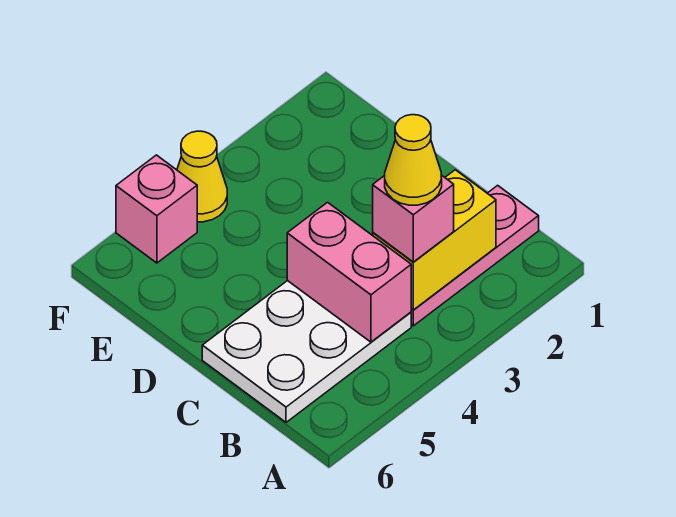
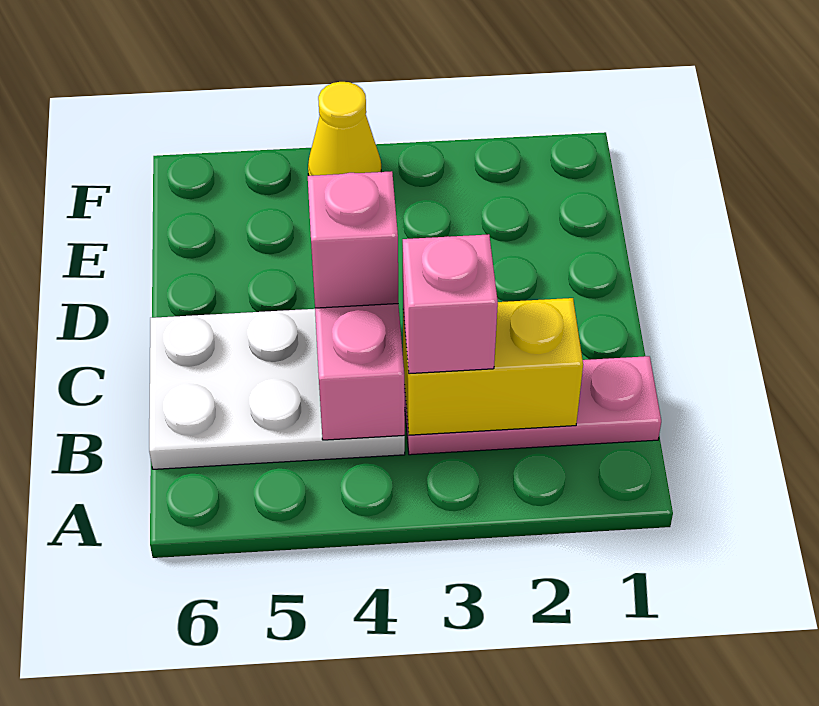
yellow 1x1 cone [385,115,442,205] -> none
pink 1x1 brick [116,155,197,263] -> pink 1x1 brick moved to [308,171,398,308]

